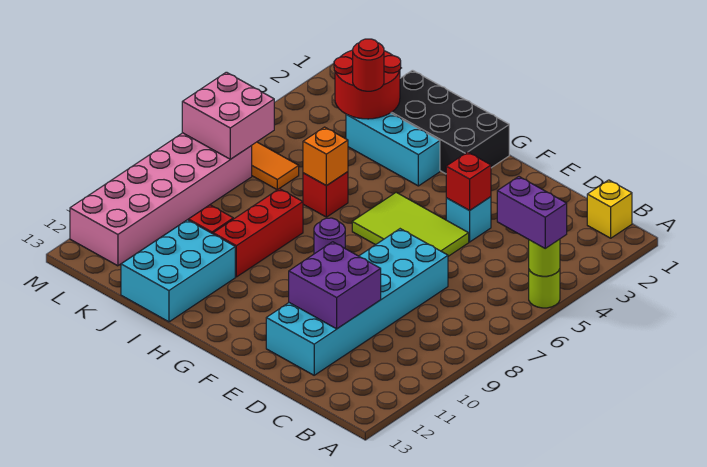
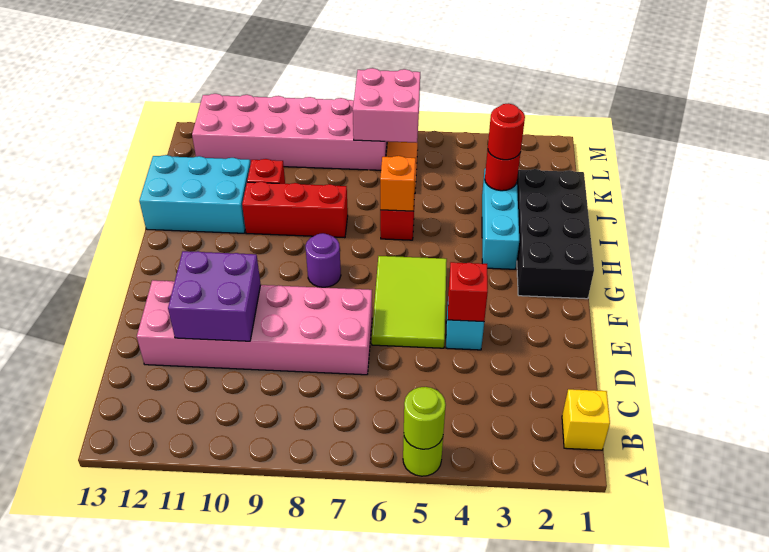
purple 1x2 brick [497,177,567,248] -> none
cyan 2x6 brick [266,229,448,375] -> pink 2x6 brick [137,280,372,375]
red 2x2 round brick [334,50,401,119] -> red 1x1 round brick [485,150,520,191]

